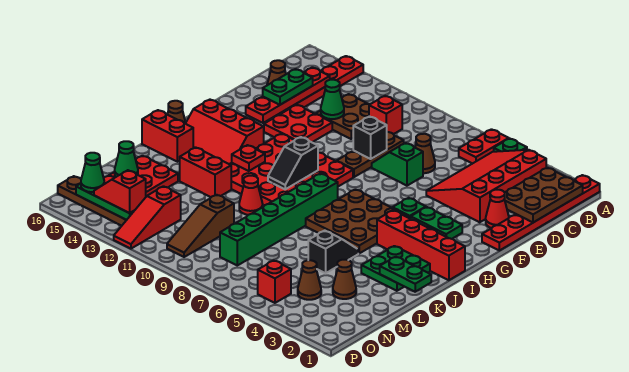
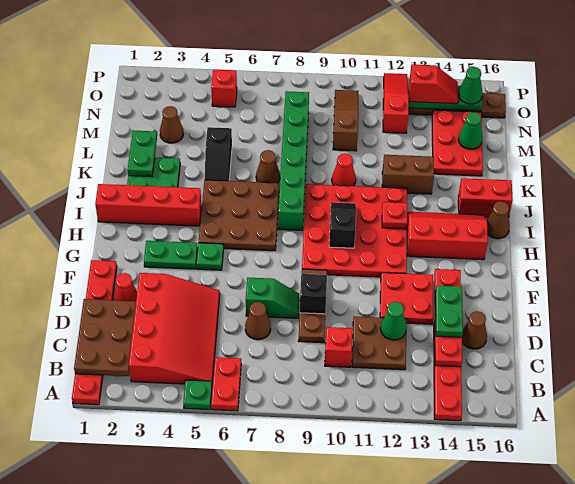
green 1x2 plate [380,257,431,292] -> green 1x2 plate turned to [128,130,157,177]
red 1x2 brick [180,147,231,197] -> brown 1x2 brick [382,155,434,194]
brown 1x1 cone [298,260,321,300] -> brown 1x1 cone moved to [256,150,280,183]

